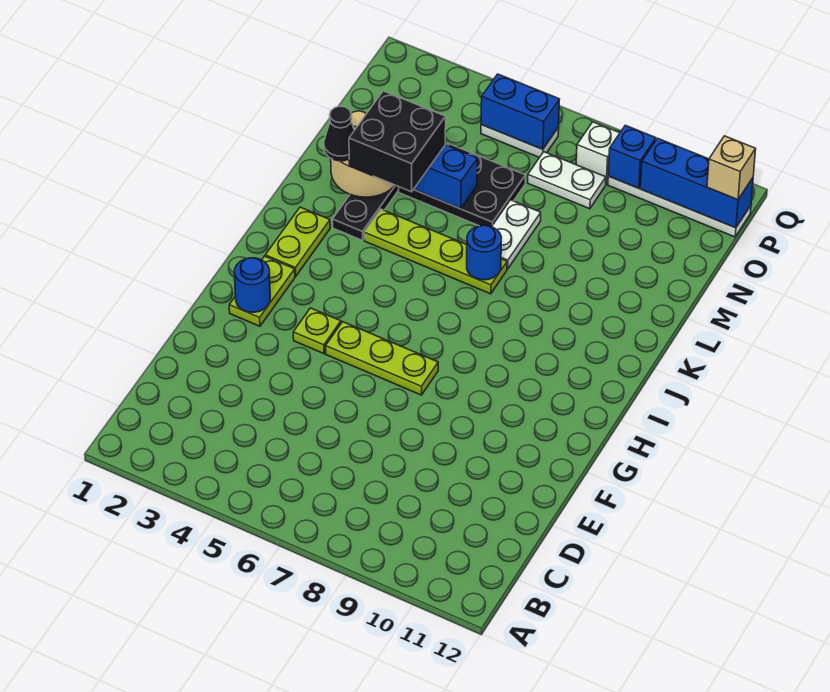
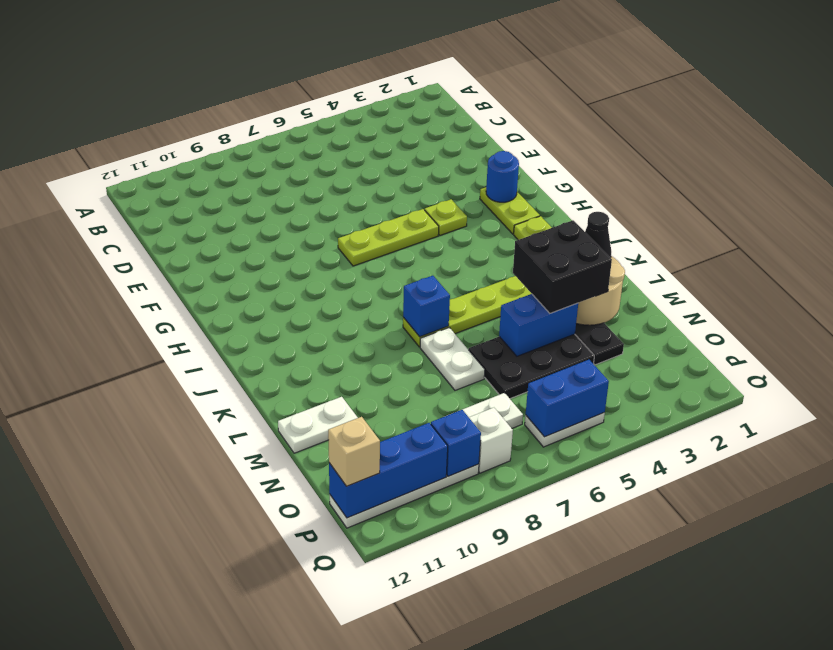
blue 1x1 round brick [467,225,501,280] -> blue 1x1 brick [403,276,450,337]
none -> white 1x2 plate [278,397,358,453]

